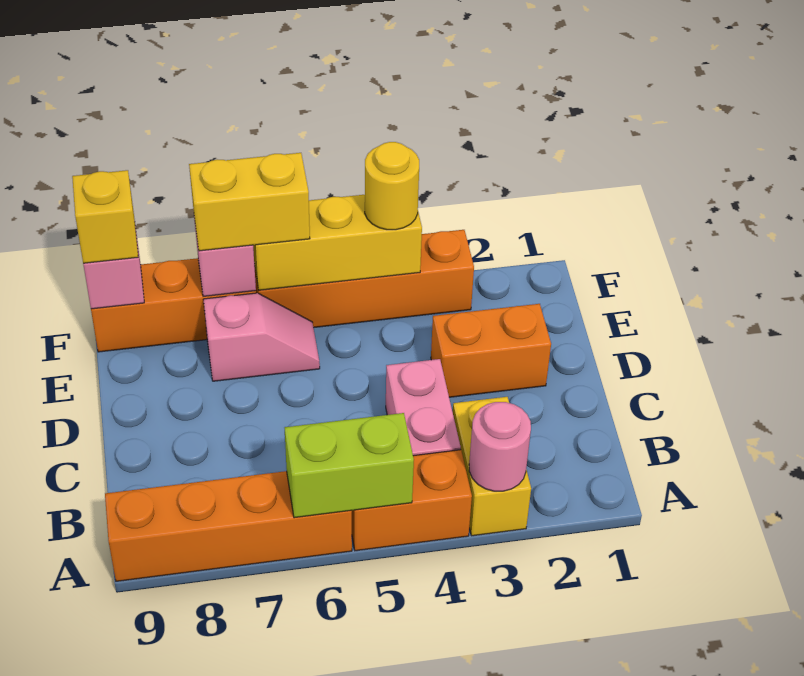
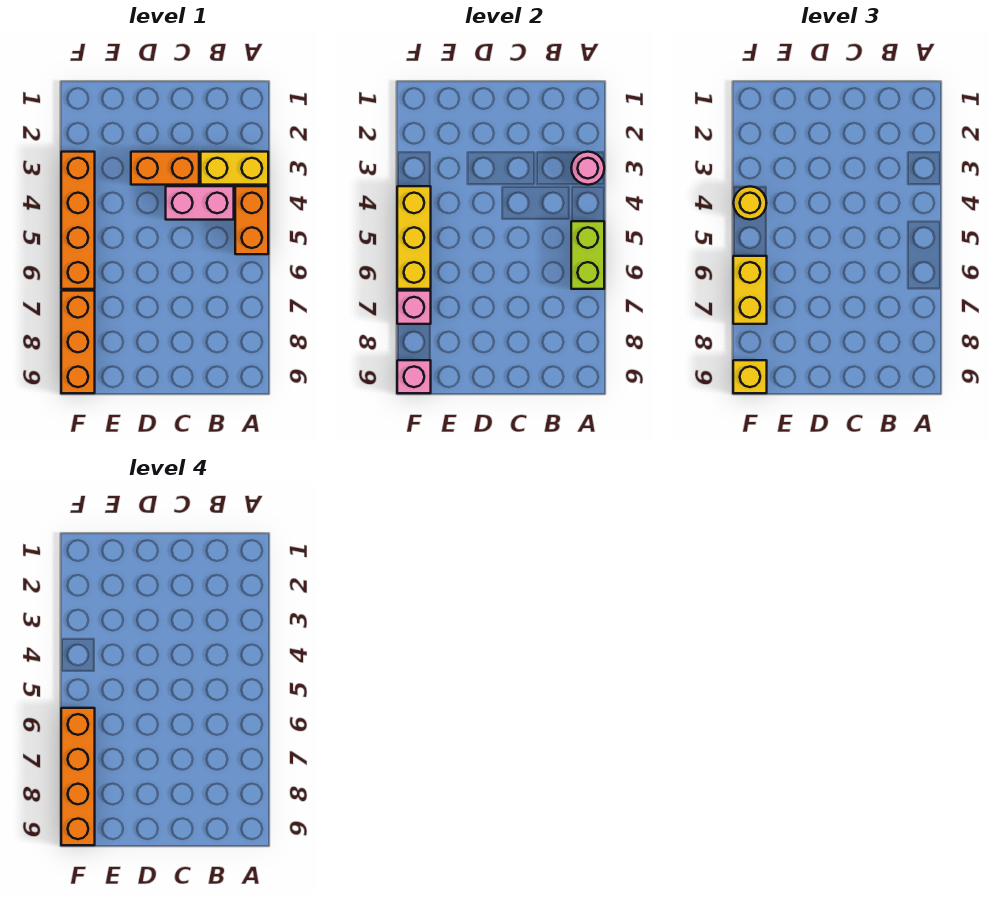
orange 1x4 brick [105,471,352,581] -> orange 1x4 brick moved to [61,708,95,845]
orange 1x2 brick [431,304,551,397] -> orange 1x2 brick turned to [131,152,199,185]
pink 1x2 slope [203,293,320,381] -> none

